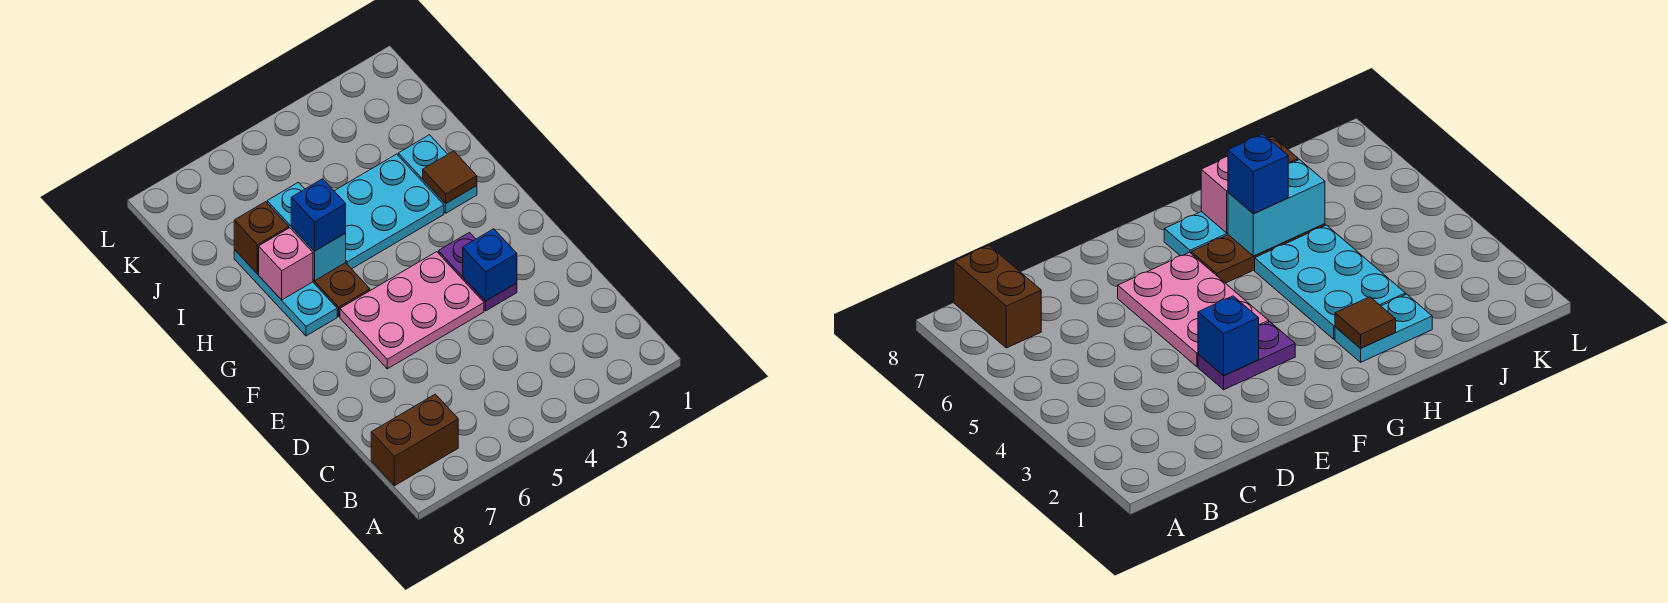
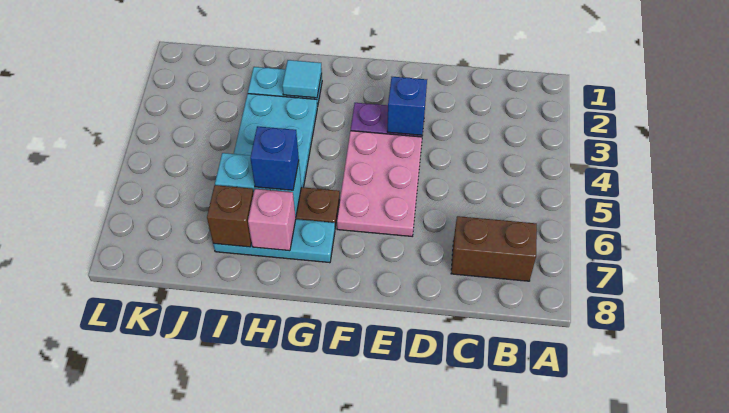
brown 1x2 brick [371,394,458,486] -> brown 1x2 brick turned to [451,216,537,281]
brown 1x1 tile [423,151,477,203] -> cyan 1x1 tile [282,60,322,98]

